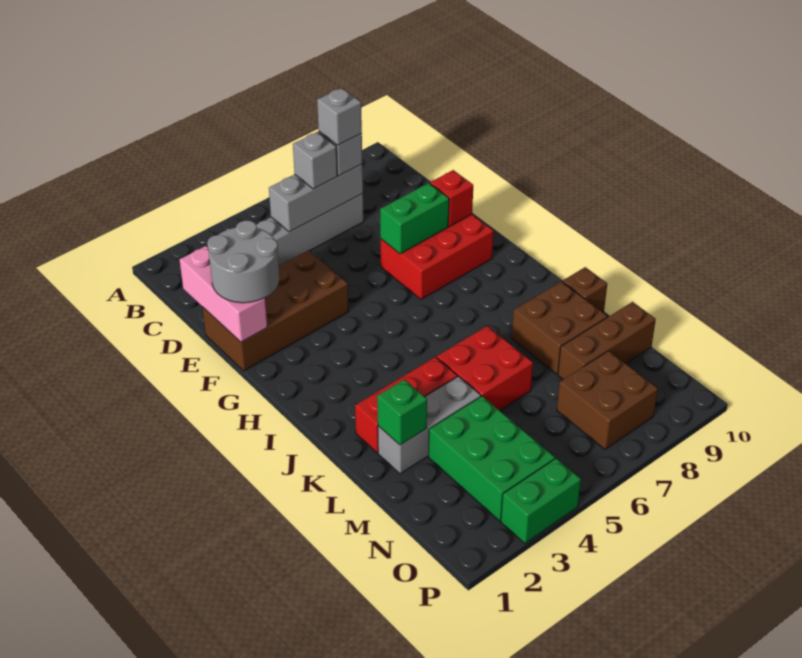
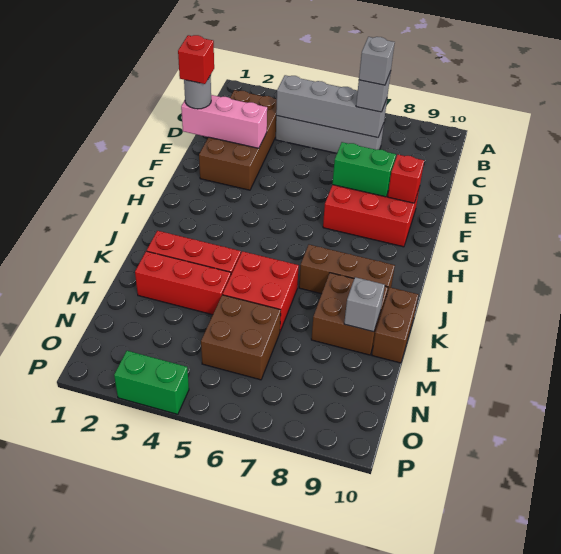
grey 1x3 brick [269,164,363,232] -> grey 1x4 brick [276,75,387,138]
grey 1x1 brick [293,132,337,189] -> grey 1x1 brick moved to [344,277,385,332]
pink 1x3 brick [180,246,267,342] -> pink 1x3 brick turned to [181,95,267,148]
brown 2x4 brick [202,250,349,371] -> brown 2x4 brick turned to [199,90,277,190]
grey 2x2 round brick [207,220,279,303] -> grey 1x1 round brick [184,75,211,109]
none -> red 1x1 brick [178,35,214,84]
brown 1x1 brick [563,267,607,312] -> brown 1x2 brick [372,287,418,363]
grey 1x3 brick [378,376,481,474] -> red 1x3 brick [135,251,231,315]
green 1x1 brick [377,380,427,445] -> none
green 2x3 brick [429,396,555,521] -> none
brown 1x3 brick [558,302,656,379] -> brown 1x3 brick moved to [299,245,395,294]
brown 2x2 brick [557,351,658,449] -> brown 2x2 brick moved to [201,295,281,380]

